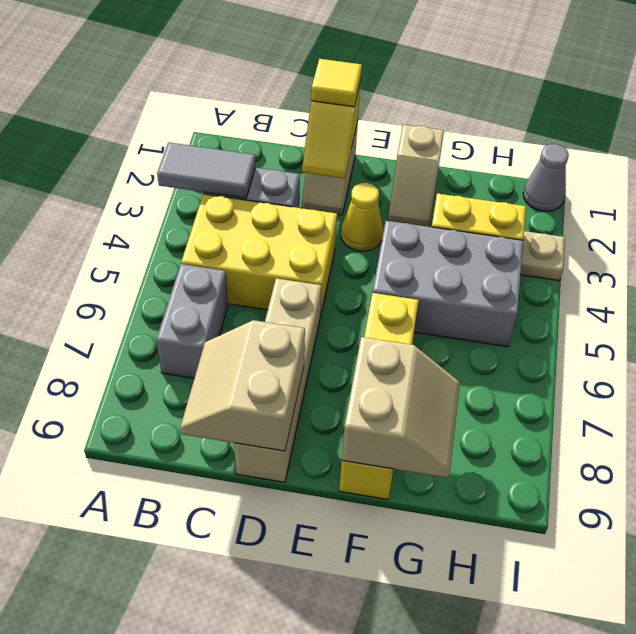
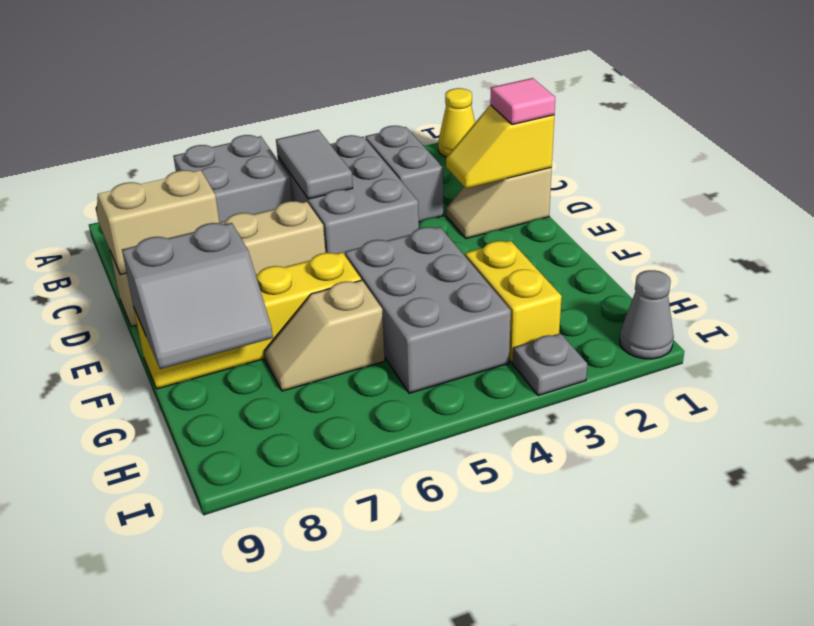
grey 1x2 tile [157,142,255,198] -> grey 1x2 tile moved to [276,130,353,199]
yellow 2x3 brick [181,194,337,316] -> grey 2x3 brick [278,135,419,255]
grey 1x2 brick [156,264,228,378] -> grey 2x2 brick [173,135,292,222]
yellow 1x1 tile [311,59,362,107] -> pink 1x1 tile [490,78,555,125]
yellow 1x1 cone [341,183,383,251] -> yellow 1x1 cone moved to [438,88,475,157]
tan 1x2 slope [388,125,444,227] -> tan 1x2 slope moved to [264,280,385,391]
tan 2x2 slope [342,337,460,478] -> grey 2x2 slope [122,223,273,369]
tan 1x1 plate [521,231,565,281] -> grey 1x1 plate [513,333,587,396]

